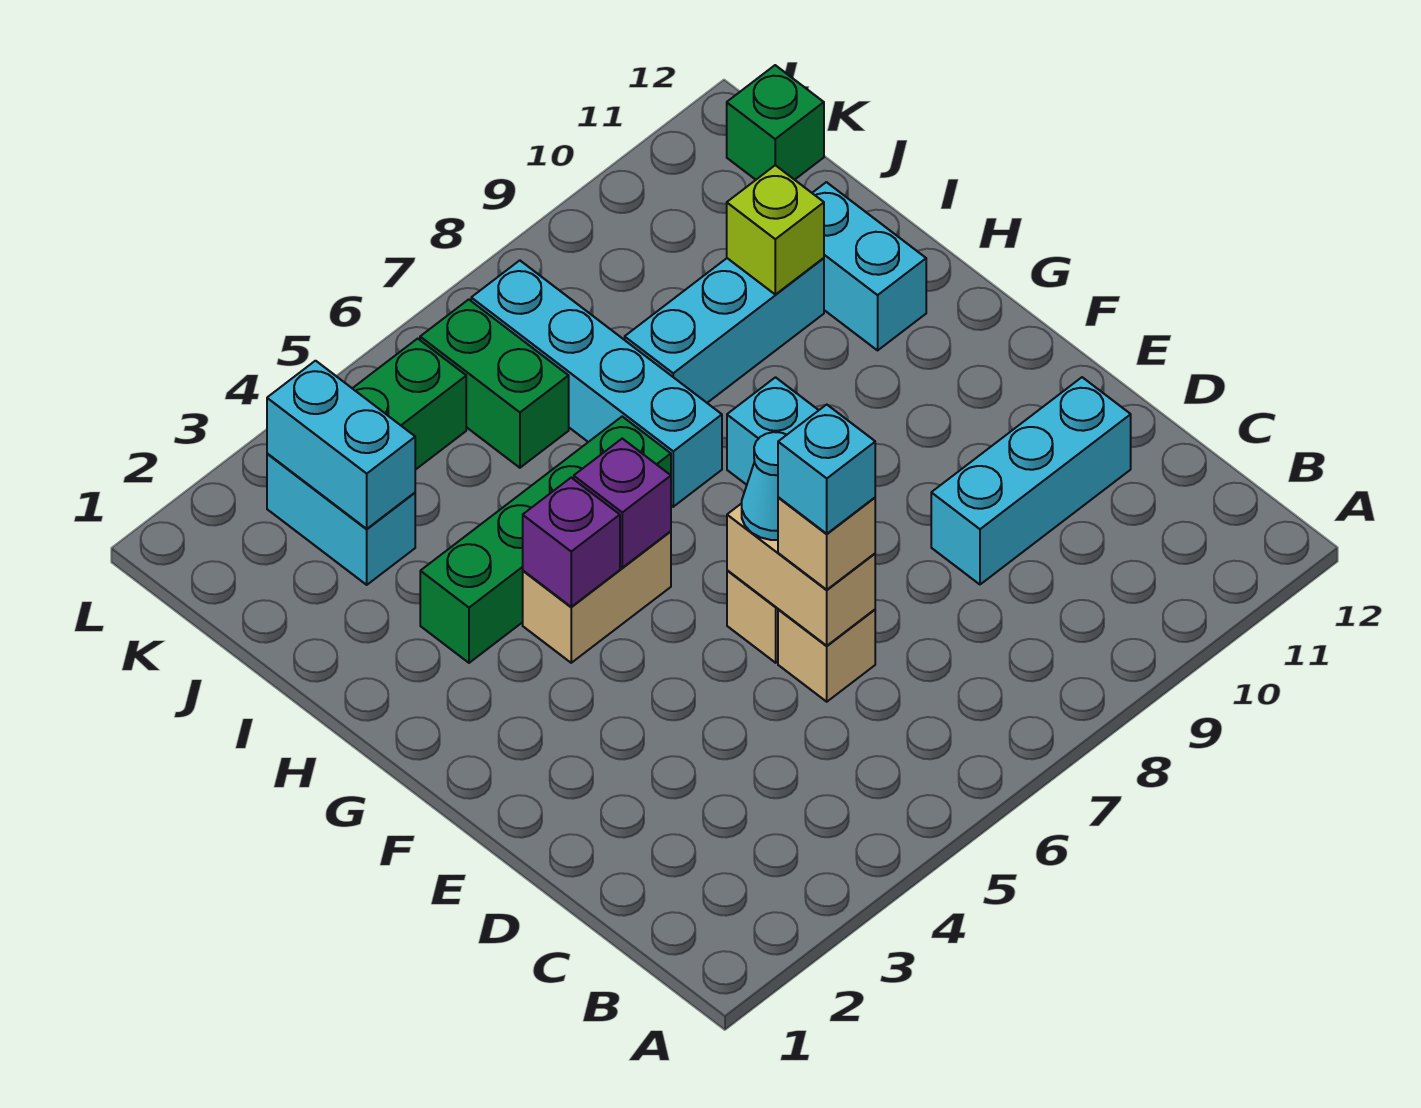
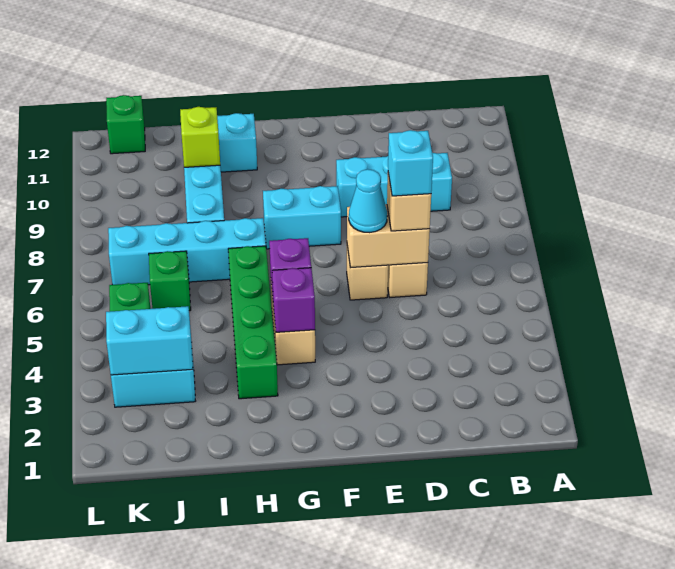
cyan 1x3 brick [931,377,1131,584] -> cyan 1x3 brick turned to [336,153,452,217]
green 1x2 brick [420,299,569,468] -> green 1x1 brick [149,251,191,311]

